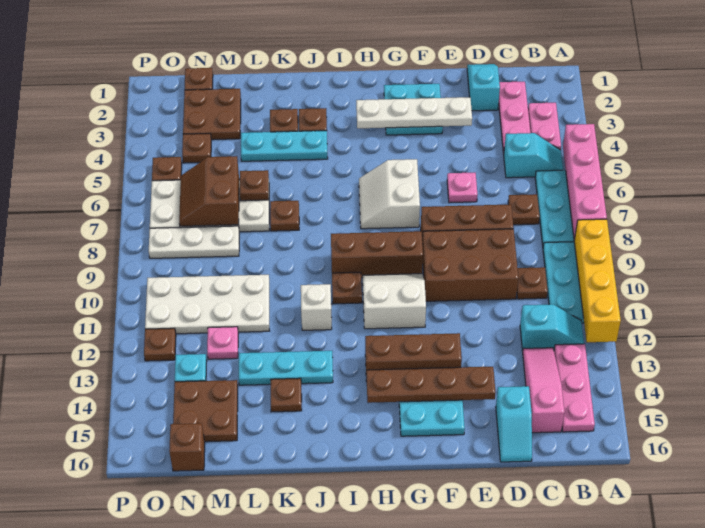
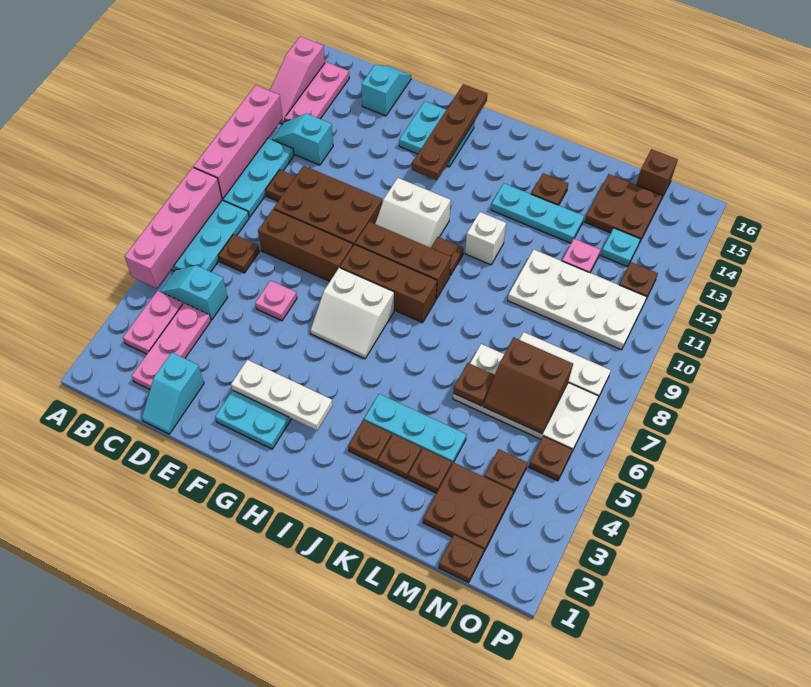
yellow 1x4 brick [574,219,621,342] -> pink 1x4 brick [194,85,283,199]
pink 1x3 slope [523,348,564,433] -> pink 1x3 slope moved to [270,36,325,124]
white 1x4 plate [356,97,472,128] -> white 1x3 plate [231,360,333,430]
brown 1x4 plate [366,367,496,403] -> brown 1x4 plate turned to [412,84,488,180]
brown 1x3 brick [365,333,462,382] -> brown 1x3 brick moved to [340,244,437,323]
white 2x2 slope [359,159,420,229] -> white 2x2 slope turned to [311,268,394,359]
brown 1x1 plate [270,201,299,231] -> brown 1x1 plate moved to [408,448,452,493]
brown 2x2 slope [179,156,239,226] -> brown 2x2 slope turned to [483,338,573,434]

